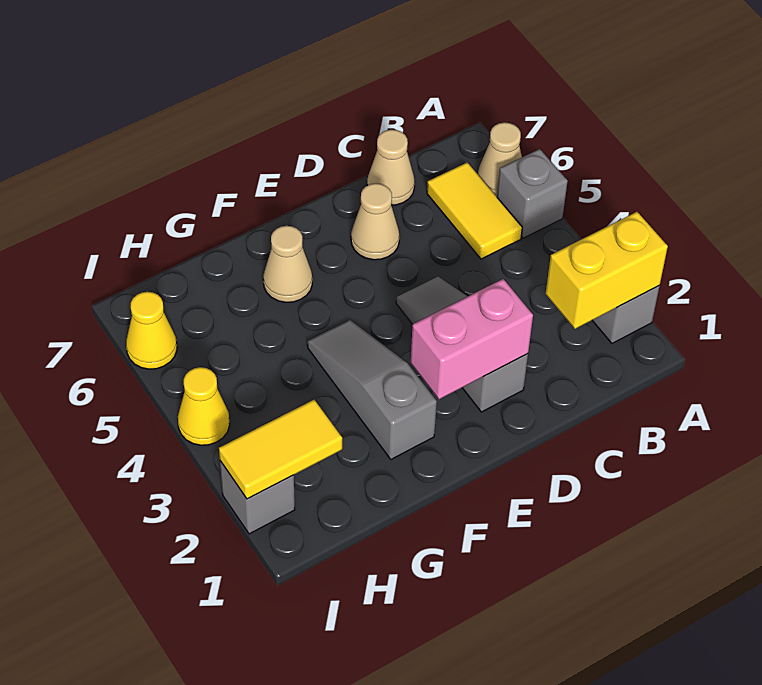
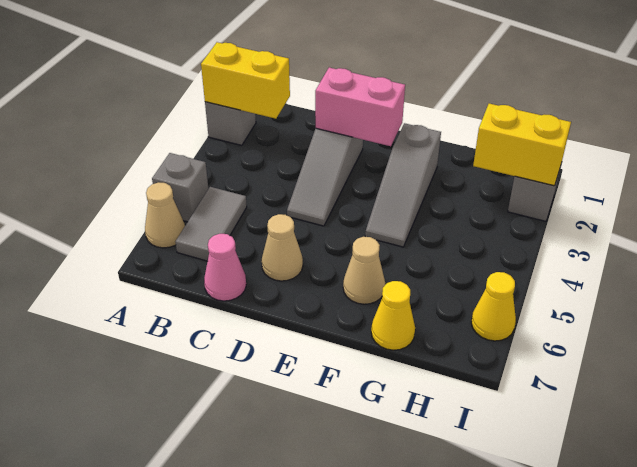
yellow 1x2 tile [427,162,522,259] -> grey 1x2 tile [176,187,247,261]
tan 1x1 cone [367,130,415,205] -> pink 1x1 cone [204,234,246,301]
yellow 1x2 tile [219,400,342,499] -> yellow 1x2 brick [473,104,571,186]
yellow 1x1 cone [178,367,230,445] -> yellow 1x1 cone moved to [371,281,415,350]

